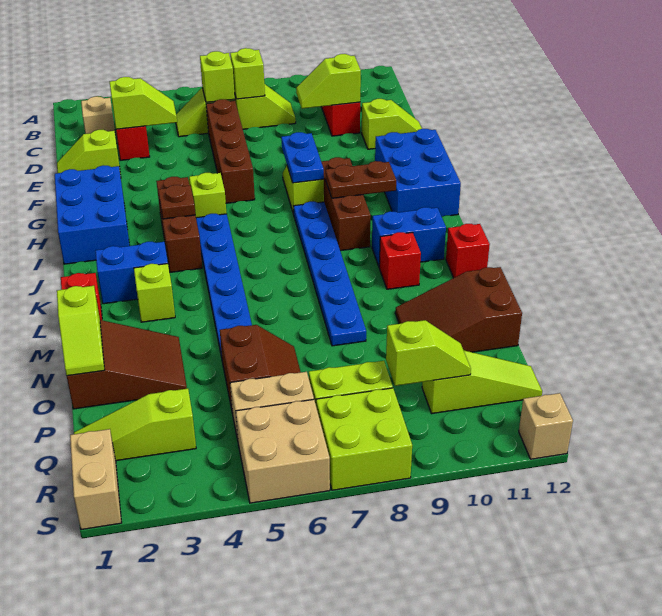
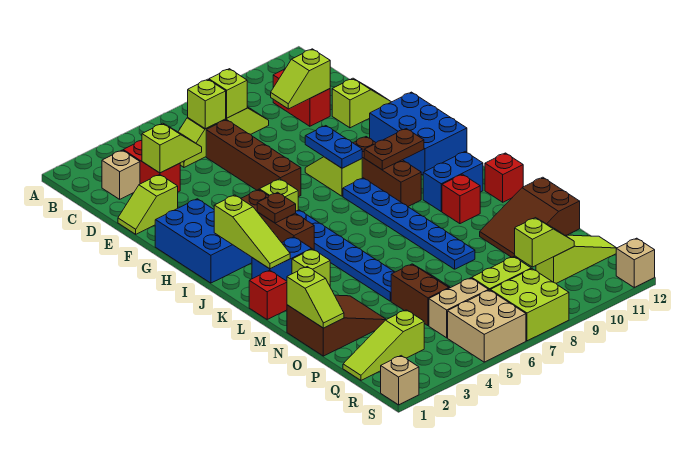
none -> lime 1x3 slope [214,195,290,269]
tan 1x2 brick [70,429,122,530] -> tan 1x1 brick [381,356,419,405]

